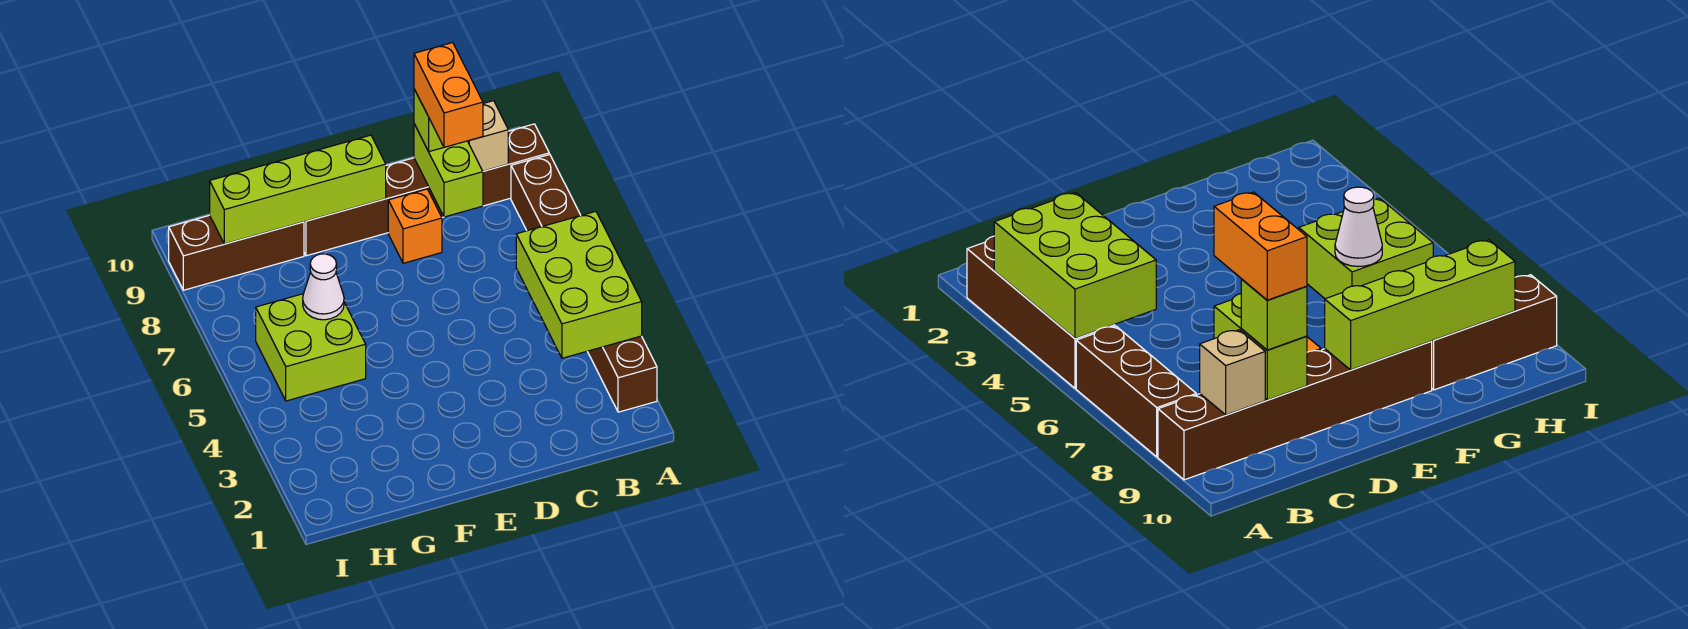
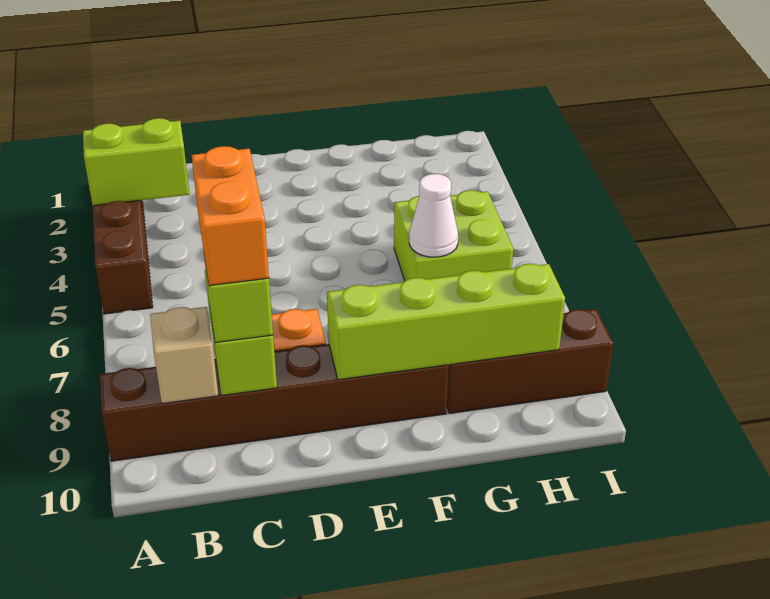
lime 2x3 brick [516,211,642,358] -> lime 1x2 brick [83,118,190,206]
brown 1x3 brick [511,154,581,231] -> none

